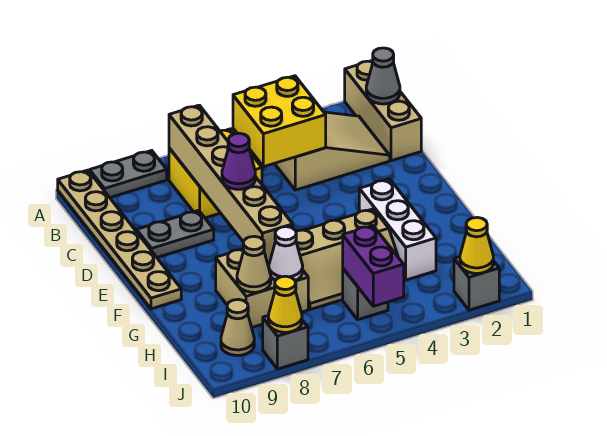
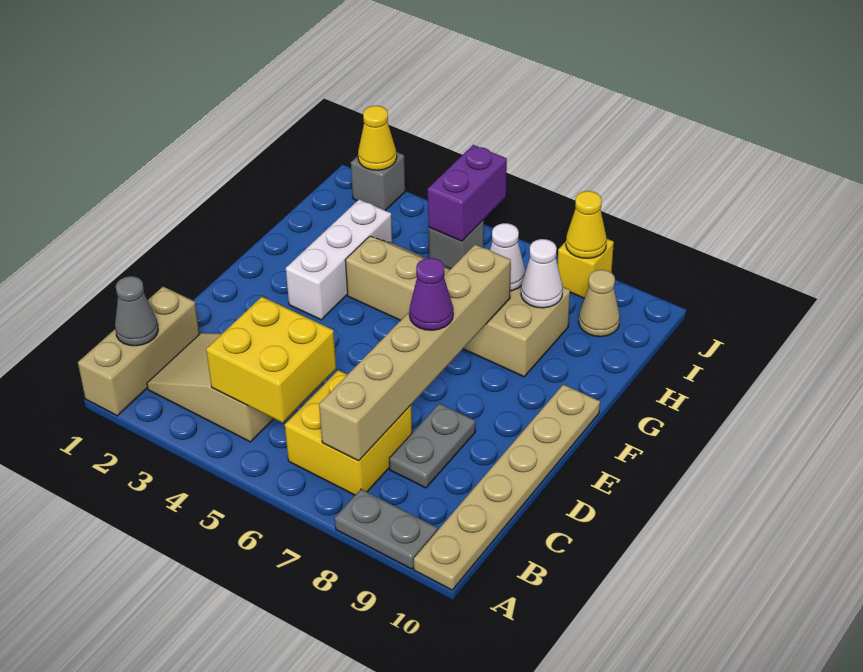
grey 1x2 plate [137,210,214,257] -> grey 1x2 plate turned to [389,404,475,488]
tan 1x1 cone [237,236,271,292] -> white 1x1 cone [521,239,563,308]
grey 1x1 brick [263,315,308,369] -> yellow 1x1 brick [558,239,614,298]

